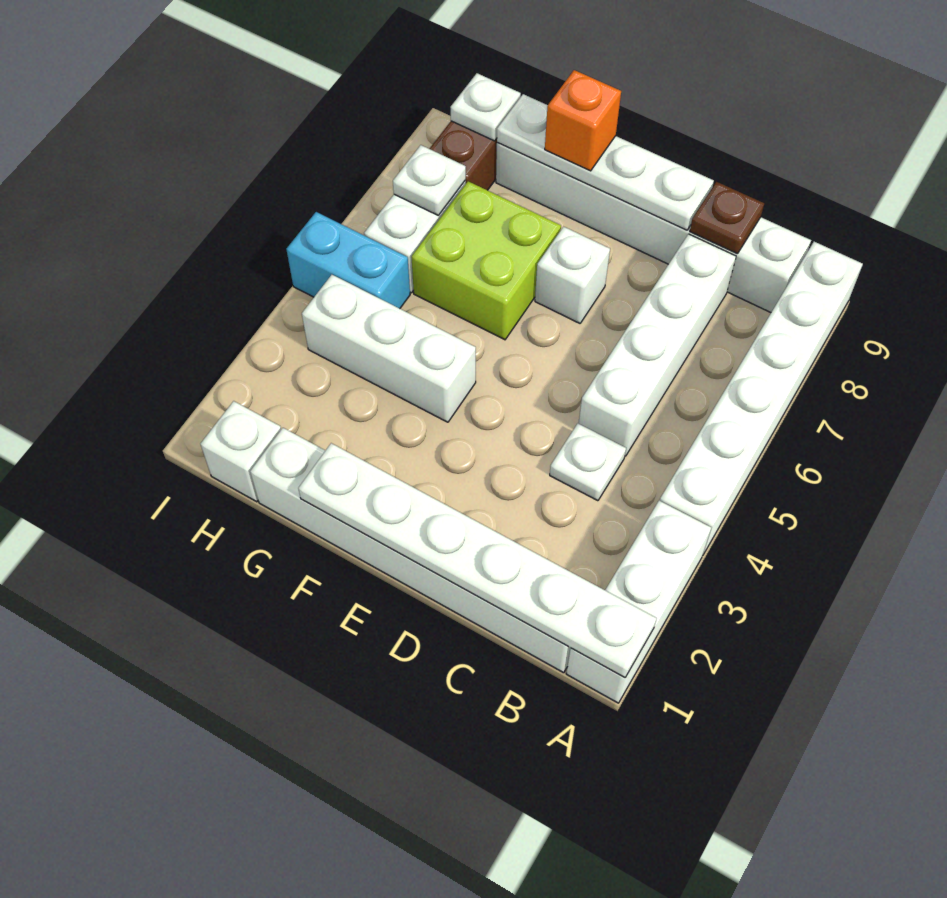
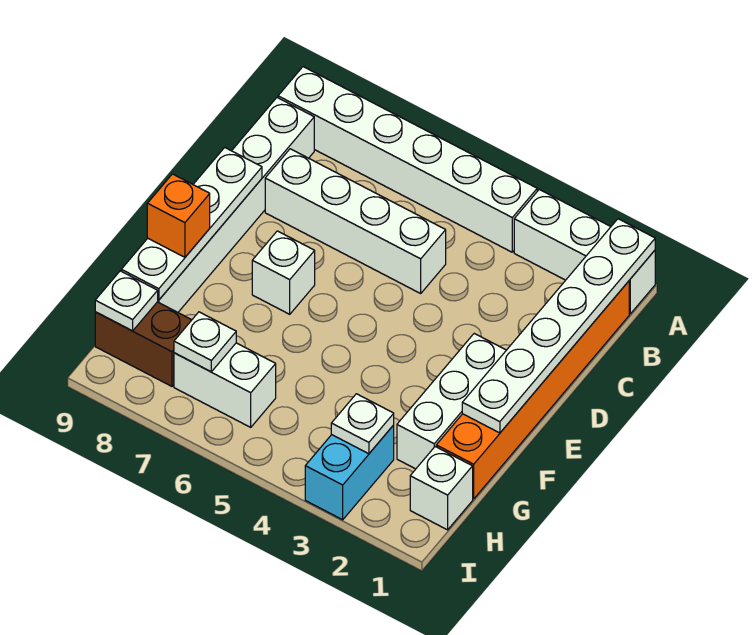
white 1x6 brick [250,428,570,673] -> orange 1x6 brick [436,281,629,499]
white 1x1 plate [550,424,626,501] -> white 1x1 plate moved to [331,394,394,454]
brown 1x1 plate [690,182,764,254] -> none
white 1x3 brick [302,275,476,422] -> white 1x3 brick moved to [397,334,506,469]
lime 2x2 brick [411,181,561,340] -> none
cyan 1x2 brick [286,212,410,309] -> cyan 1x2 brick moved to [305,425,394,520]

